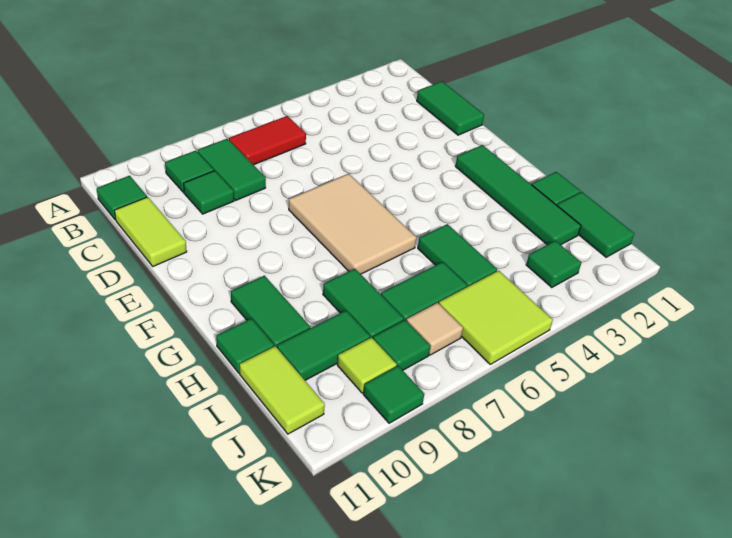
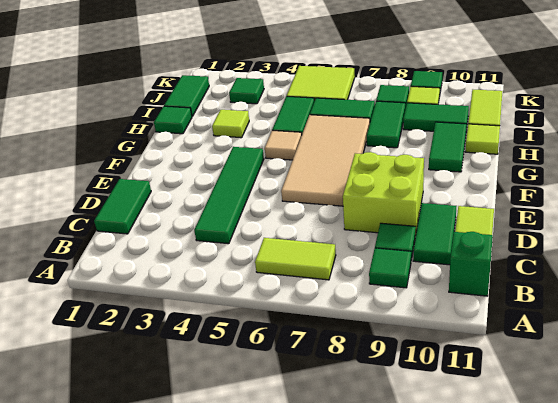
red 1x2 tile [229,116,306,165] -> lime 1x2 tile [255,238,336,280]
green 1x2 tile [197,139,266,201] -> green 1x2 tile moved to [413,203,456,265]
green 1x1 tile [97,176,147,220] -> green 1x1 brick [449,232,493,296]
none -> lime 2x2 brick [343,152,424,236]
tan 2x3 tile [289,174,417,274] -> tan 2x4 tile [281,115,370,206]
green 1x4 tile [455,145,581,245] -> green 1x4 tile moved to [194,147,264,244]
none -> lime 1x1 tile [212,110,249,138]
green 1x1 tile [216,318,274,373] -> lime 1x1 tile [465,124,500,154]
tan 1x1 tile [407,303,463,355] -> tan 1x1 tile moved to [265,130,302,160]

